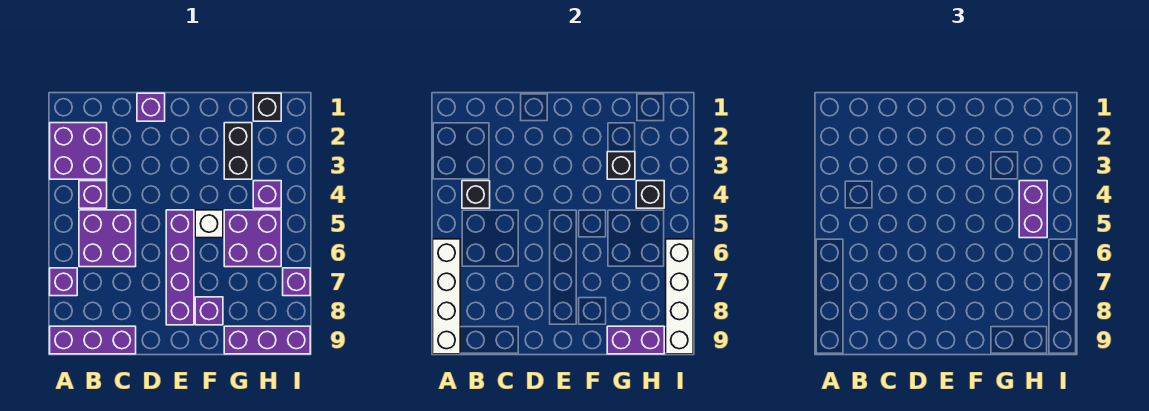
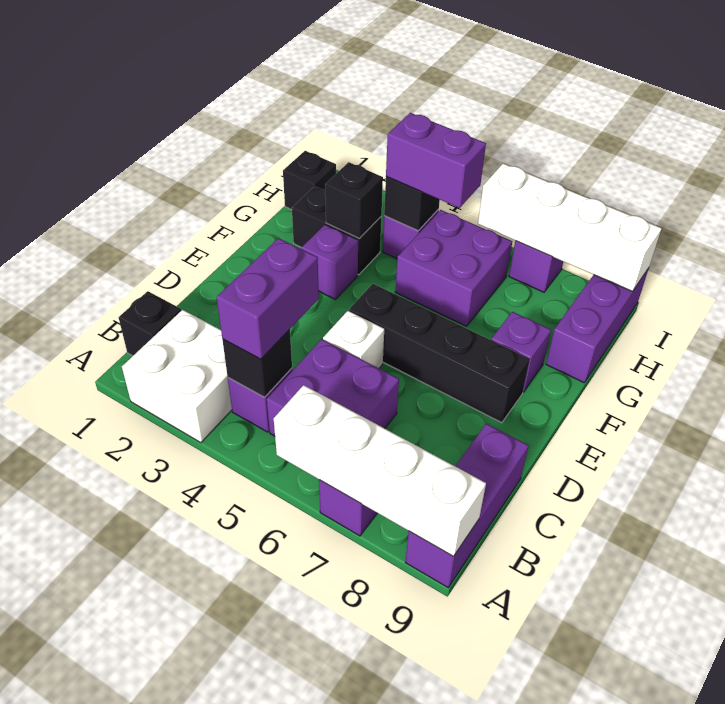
purple 2x2 brick [50,123,107,179] -> white 2x2 brick [122,310,232,443]
none -> black 1x1 brick [119,291,181,356]
purple 1x1 brick [137,93,165,121] -> purple 1x1 brick moved to [301,225,358,300]
purple 1x4 brick [166,210,194,325] -> black 1x4 brick [349,284,530,423]
white 1x1 brick [195,210,223,238] -> white 1x1 brick moved to [323,311,384,368]
purple 1x2 brick [607,326,664,354] -> purple 1x2 brick moved to [217,238,319,359]

